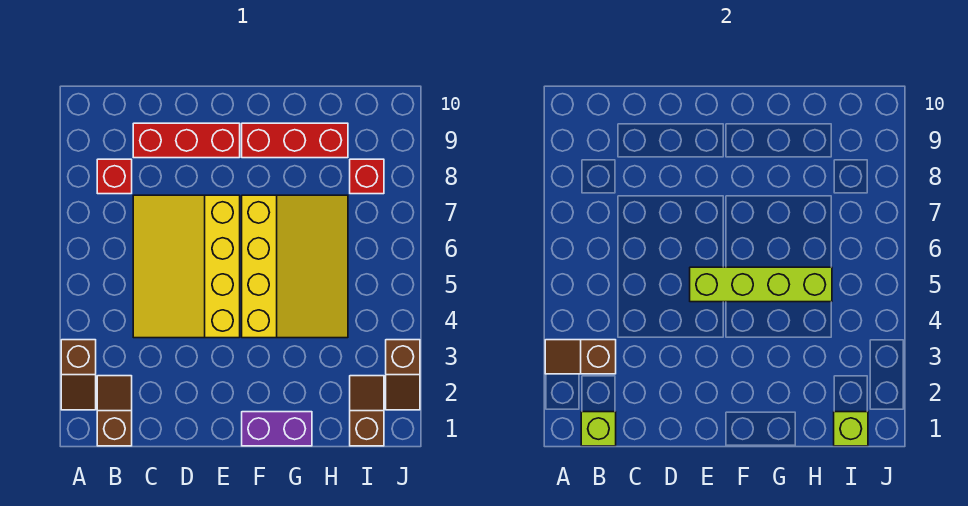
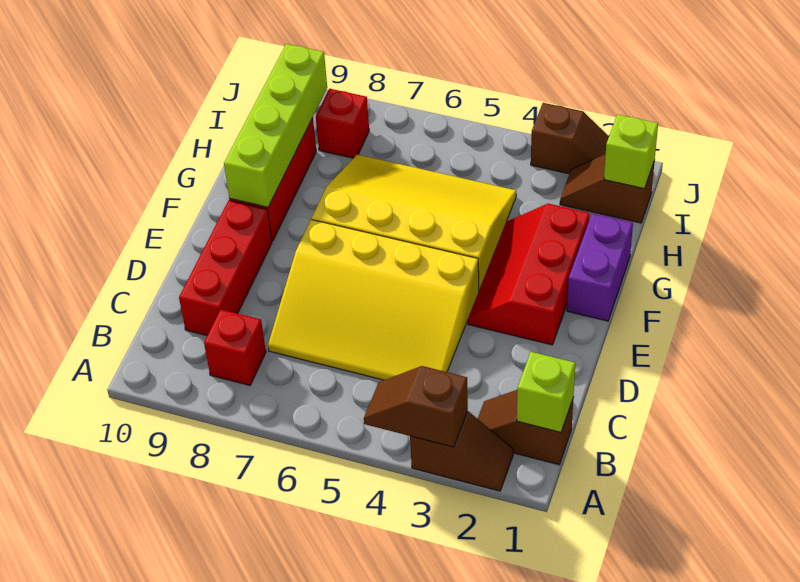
brown 1x2 slope [545,340,616,374] -> brown 1x2 slope turned to [364,366,468,447]
none -> red 2x3 slope [468,204,590,345]
lime 1x4 brick [690,267,832,302] -> lime 1x4 brick moved to [224,44,327,207]

